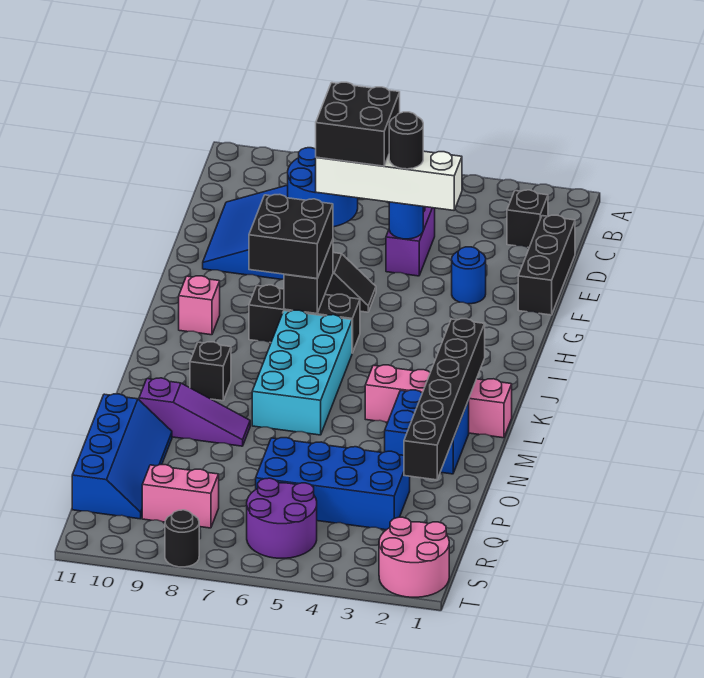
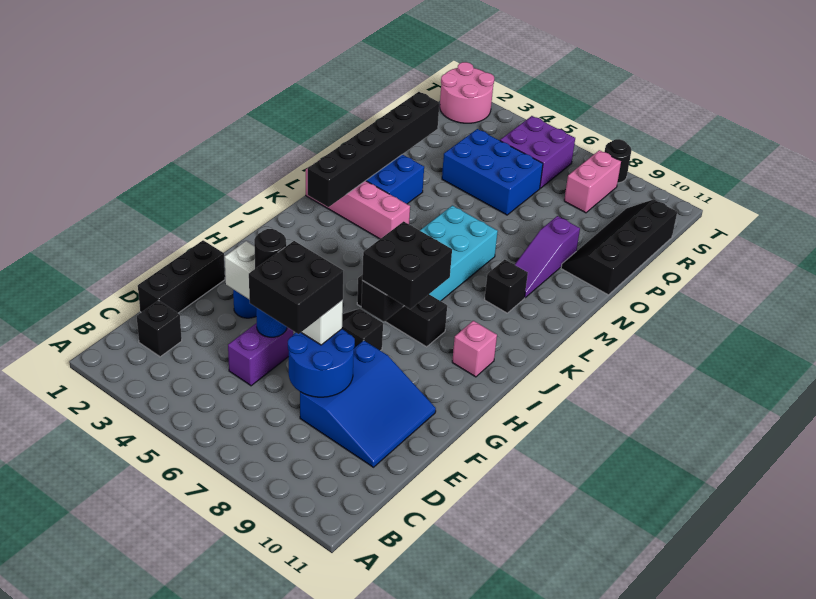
purple 1x3 slope [139,378,250,446] -> purple 1x3 slope turned to [515,216,580,298]
blue 2x4 slope [72,394,172,519] -> black 2x4 slope [561,199,677,295]
blue 2x4 brick [256,438,410,530] -> blue 2x3 brick [442,129,543,215]
purple 2x2 round brick [247,478,317,558] -> purple 2x2 brick [500,116,575,188]
pink 1x2 brick [142,465,219,528] -> pink 1x2 brick turned to [564,150,621,213]

